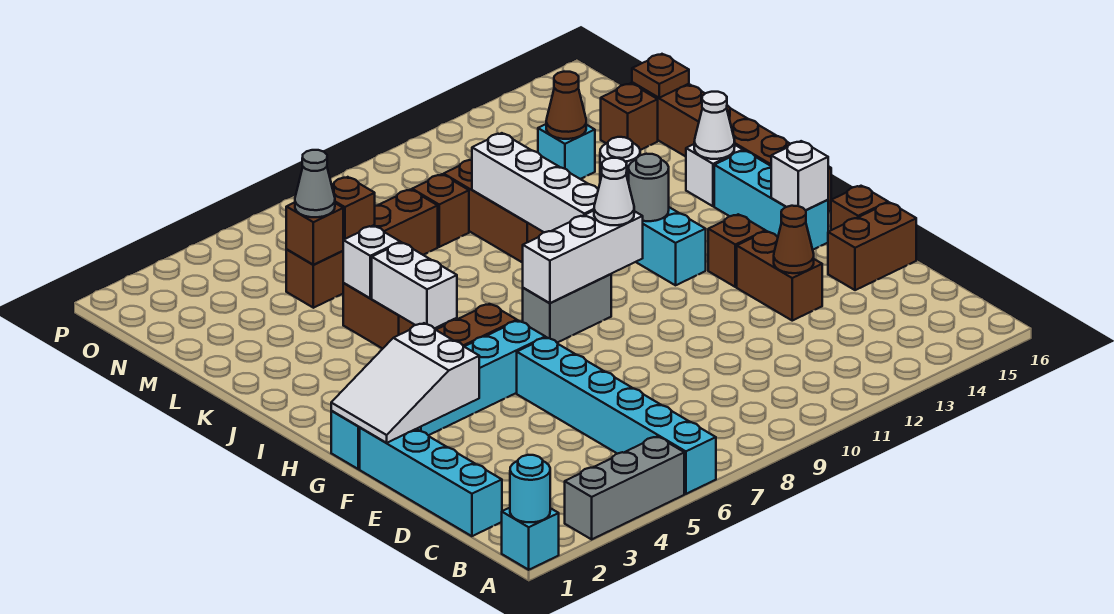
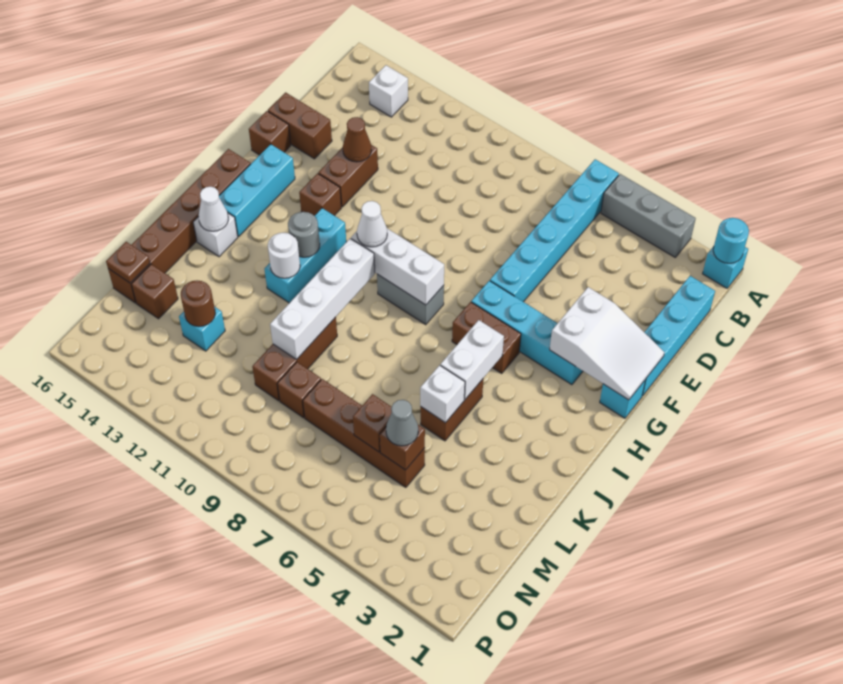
white 1x1 brick [771,141,828,210] -> white 1x1 brick moved to [369,65,408,117]
brown 1x1 cone [546,72,586,139] -> brown 1x1 round brick [181,280,215,327]

